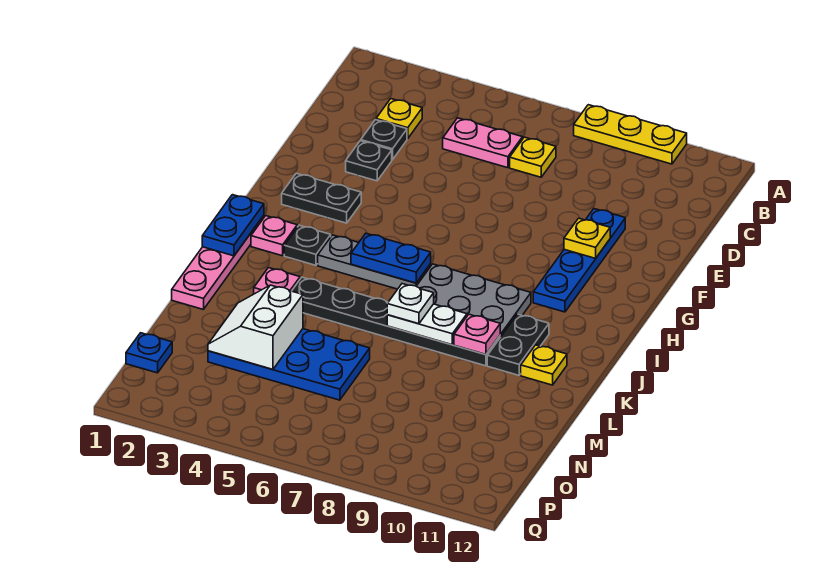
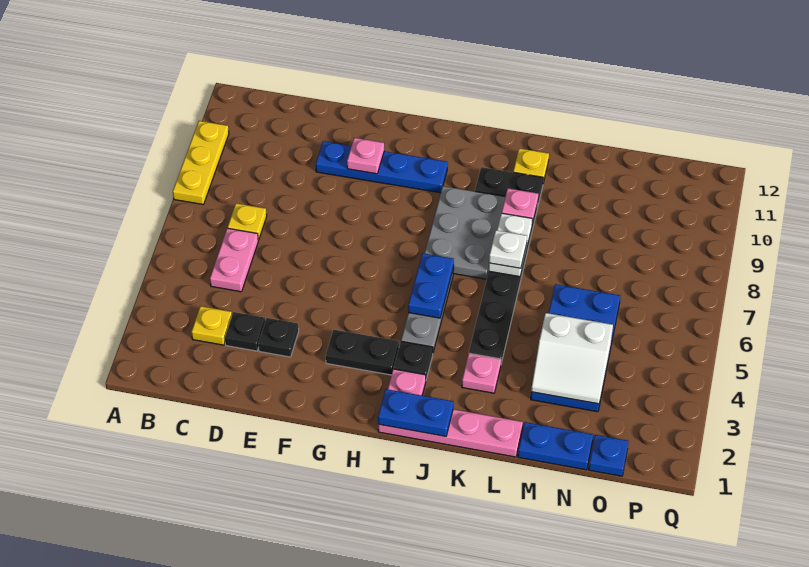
yellow 1x1 plate [564,218,610,258] -> pink 1x1 plate [347,138,384,174]
black 1x2 plate [282,173,361,223] -> black 1x2 plate turned to [326,330,399,375]
none -> blue 1x2 plate [518,422,593,470]

